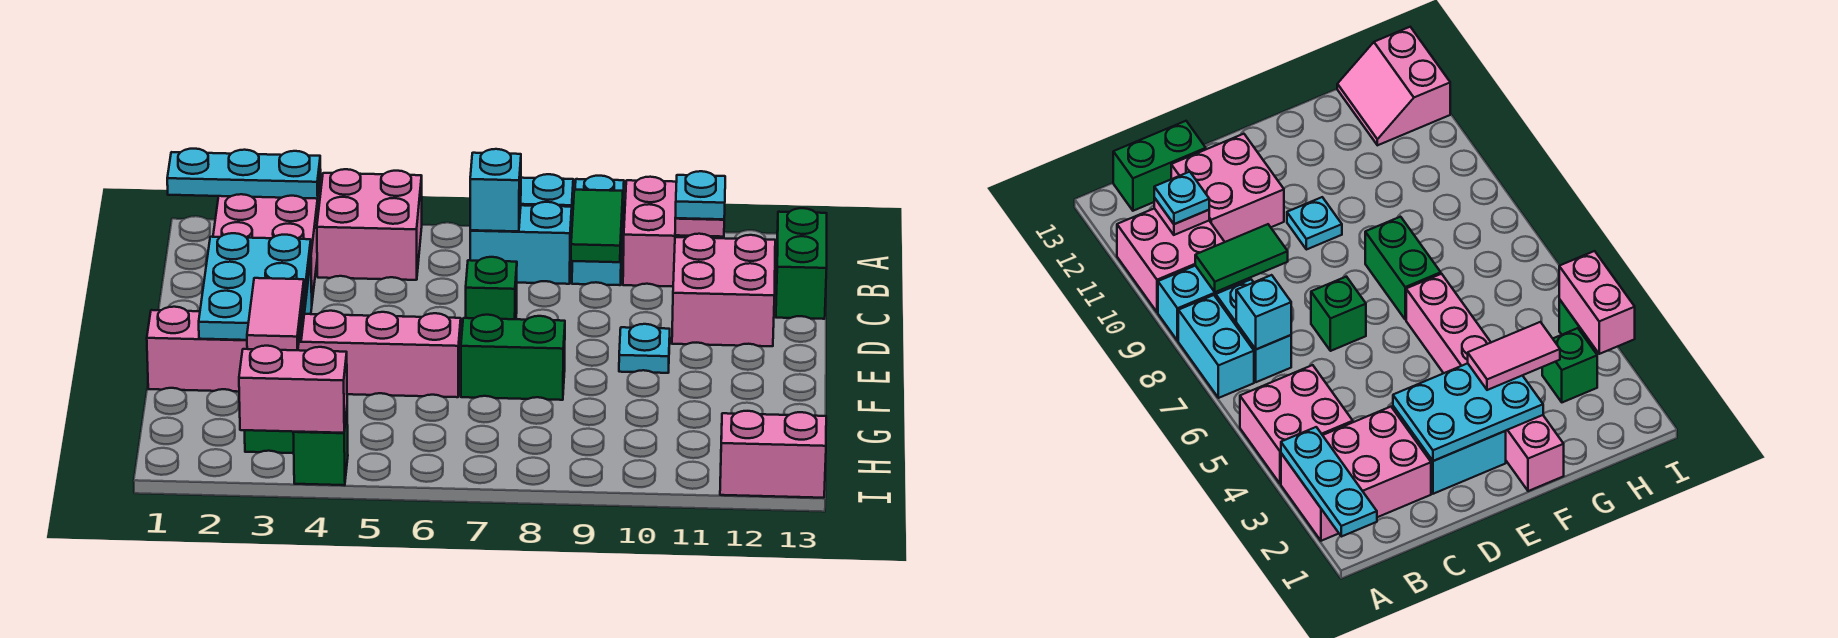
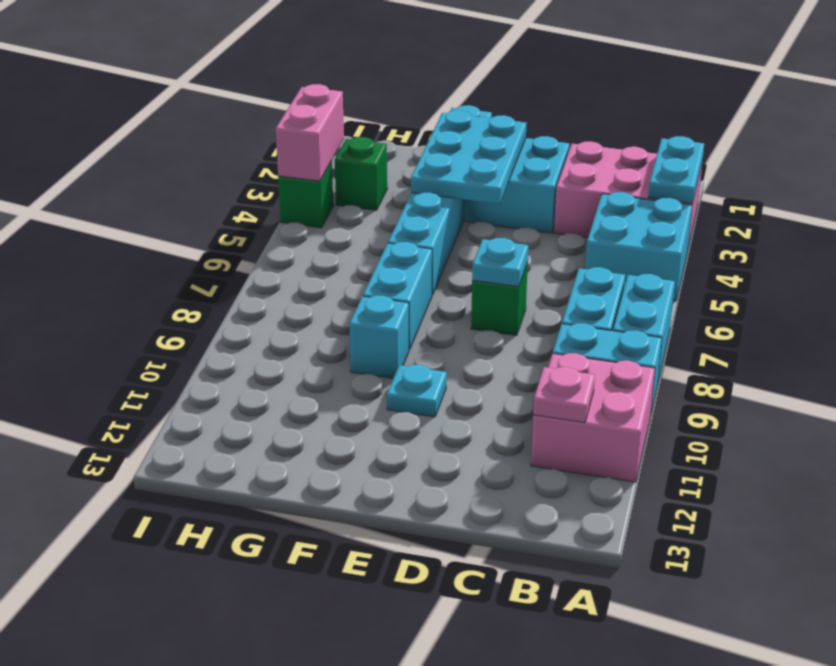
cyan 1x3 plate [167,149,321,199] -> cyan 1x2 plate [648,136,704,203]
pink 2x2 brick [317,169,422,280] -> cyan 2x2 brick [585,192,692,301]
cyan 1x1 brick [470,149,521,231] -> cyan 1x1 brick moved to [349,296,409,378]
green 1x2 tile [571,190,623,262] -> none
cyan 1x1 plate [675,171,725,219] -> cyan 1x1 plate moved to [472,238,528,287]
green 1x2 brick [776,208,827,319] -> none
pink 2x2 brick [672,234,775,346] -> none
cyan 2x3 plate [199,233,311,341] -> cyan 2x3 plate turned to [411,110,527,204]
pink 1x6 brick [147,307,461,397] -> cyan 1x6 brick [388,105,492,295]
pink 1x2 tile [247,278,304,350] -> none
green 1x2 brick [461,315,565,400] -> cyan 1x2 brick [363,242,432,350]
pink 2x2 slope [720,411,826,498] -> none

